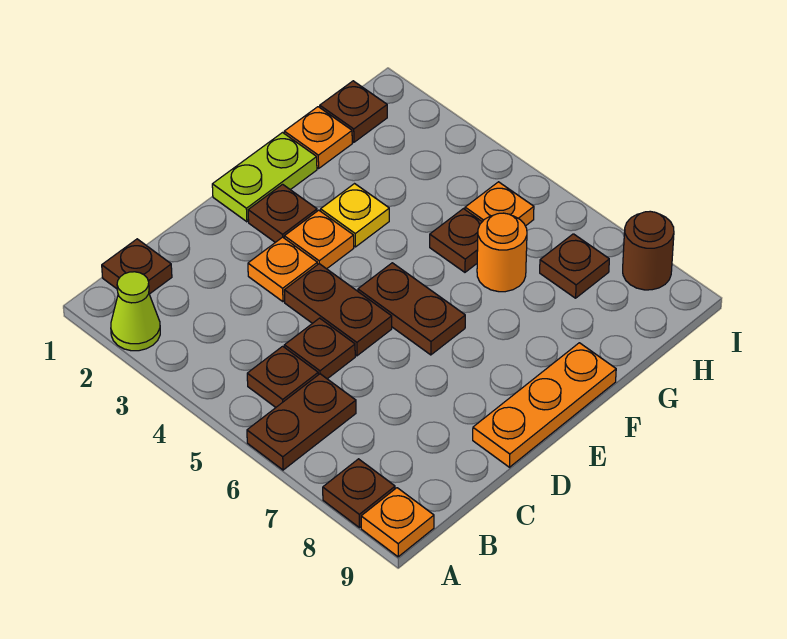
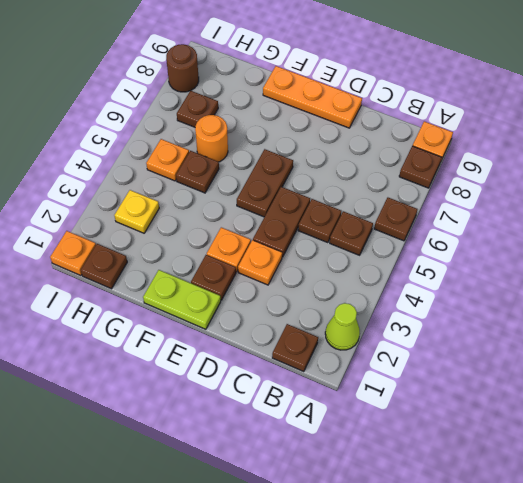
brown 1x2 plate [247,374,356,470] -> brown 1x1 plate [374,198,417,241]
yellow 1x1 plate [321,184,389,247] -> yellow 1x1 plate moved to [114,190,159,233]
orange 1x1 plate [284,107,352,168] -> orange 1x1 plate moved to [50,231,96,276]

